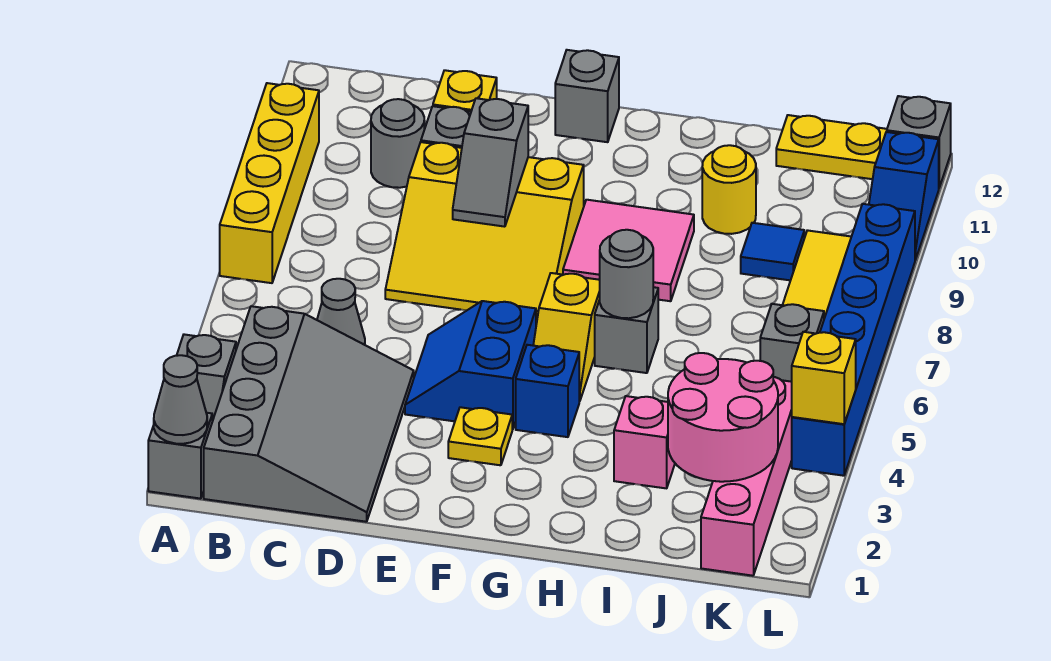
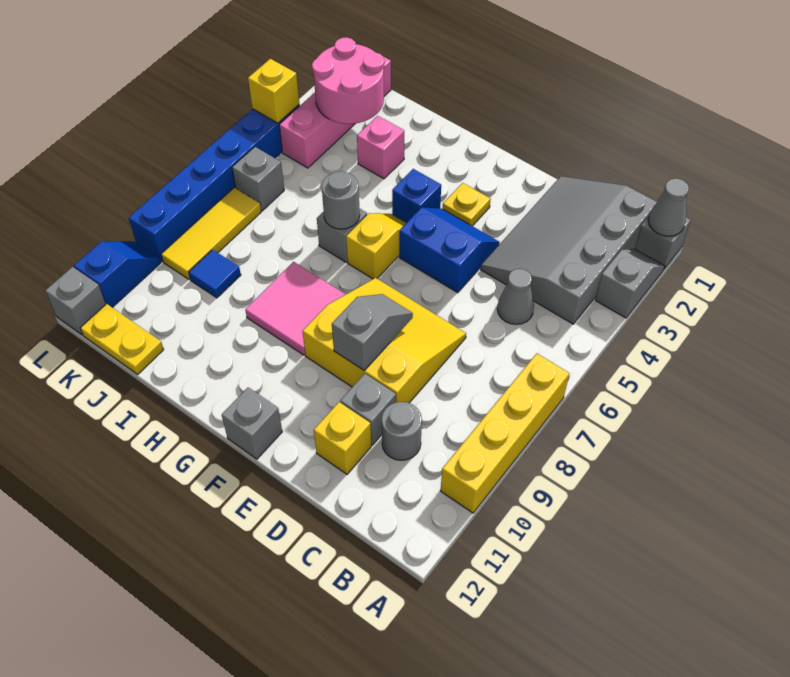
blue 2x2 slope [405,301,536,429] -> blue 2x2 slope turned to [399,208,500,293]
yellow 1x1 round brick [702,145,756,234] -> none

